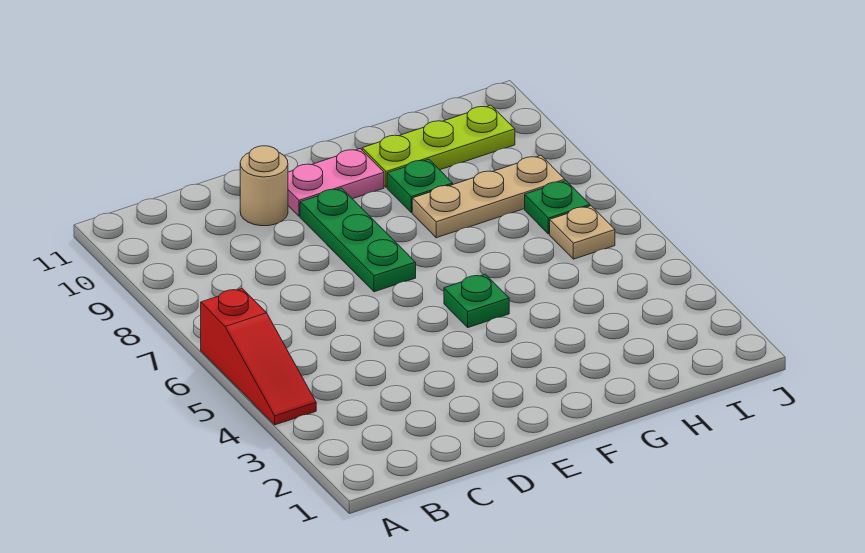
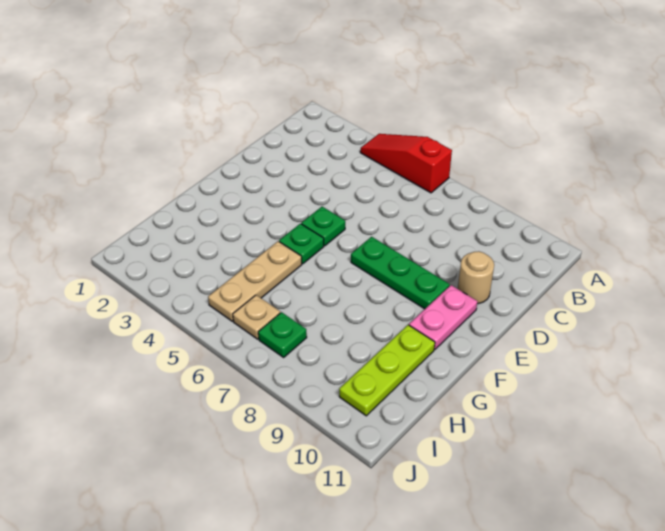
tan 1x3 plate [412,156,565,238] -> tan 1x3 plate moved to [208,241,302,321]
green 1x1 plate [387,159,453,213] -> green 1x1 plate moved to [301,207,345,246]

